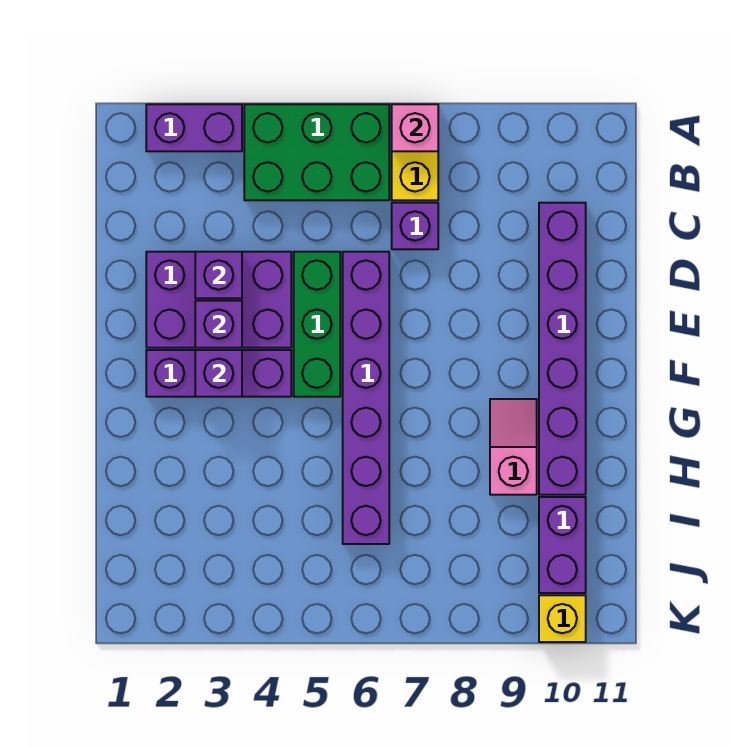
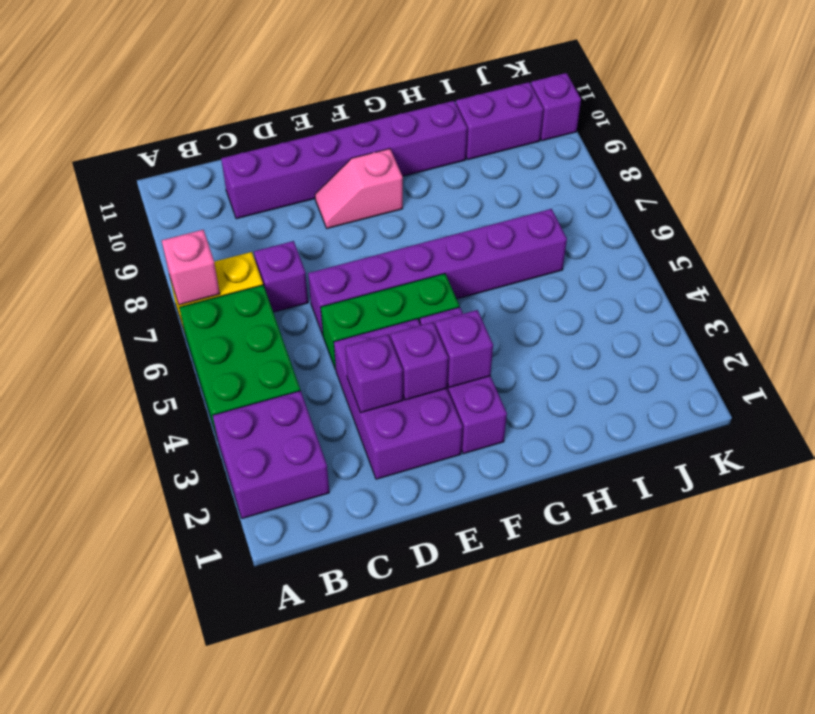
purple 1x2 brick [146,104,242,151] -> purple 2x2 brick [213,391,329,519]
pink 1x2 slope [490,399,537,495] -> pink 1x2 slope moved to [315,149,403,228]
yellow 1x1 brick [539,595,586,642] -> purple 1x1 brick [531,73,581,141]

